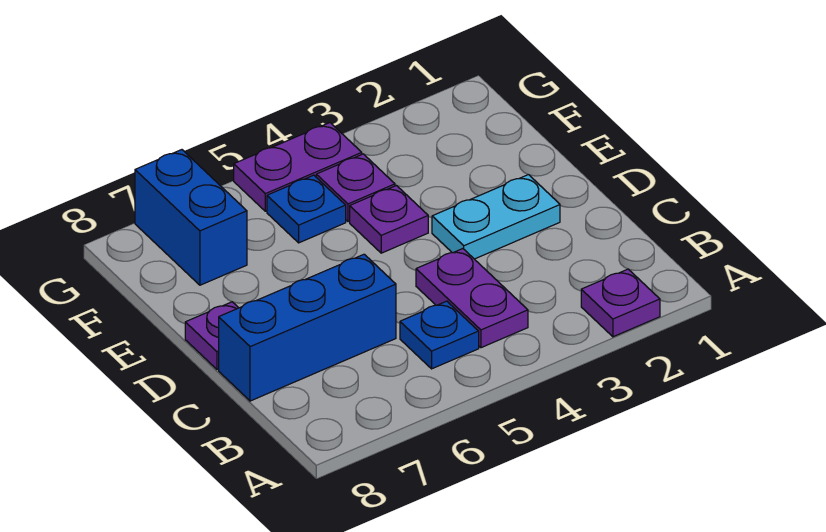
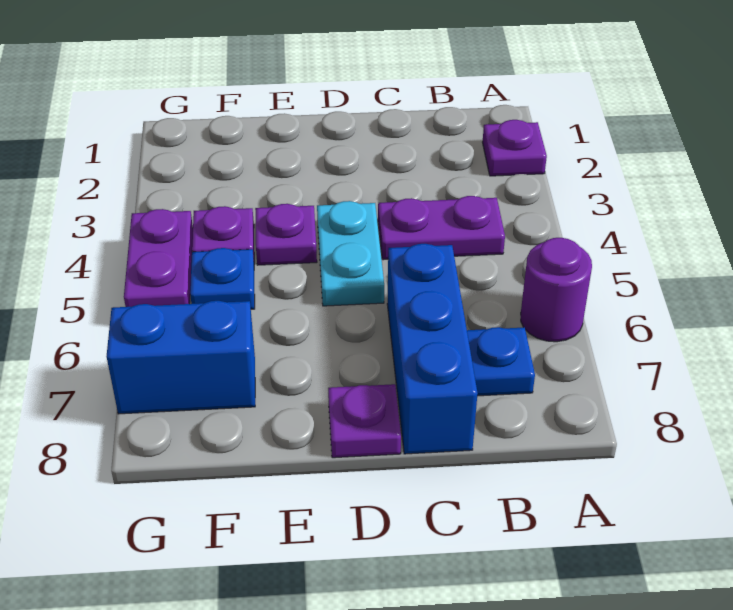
none -> purple 1x1 round brick [521,238,592,342]
blue 1x1 plate [400,301,479,369] -> blue 1x1 plate moved to [467,327,535,396]
cyan 1x2 plate [432,175,560,259] -> cyan 1x2 plate moved to [317,201,384,306]

